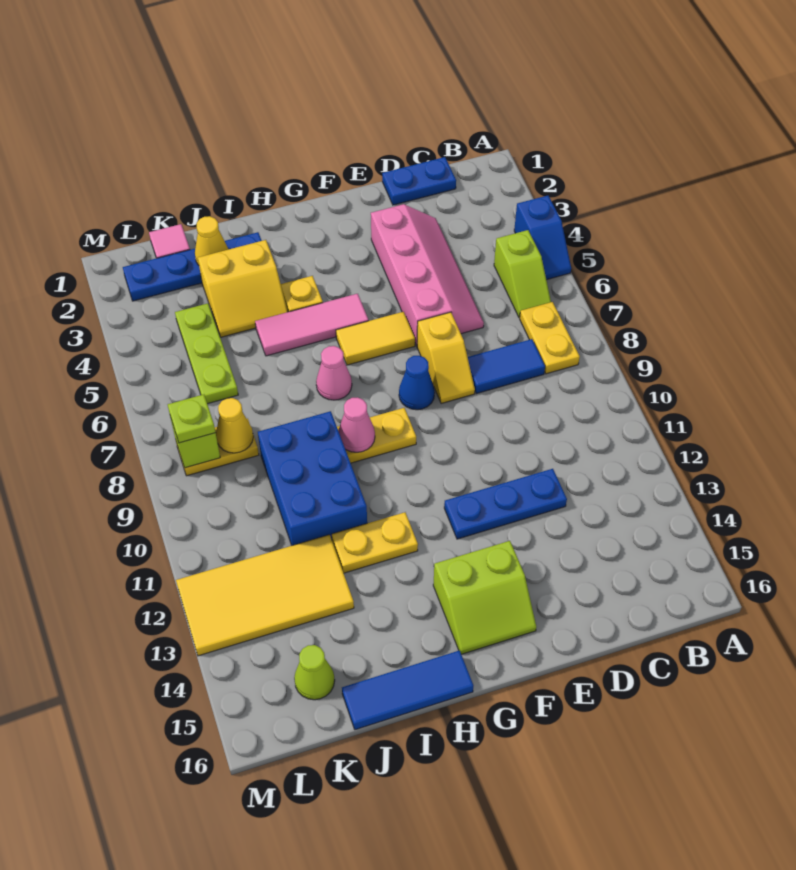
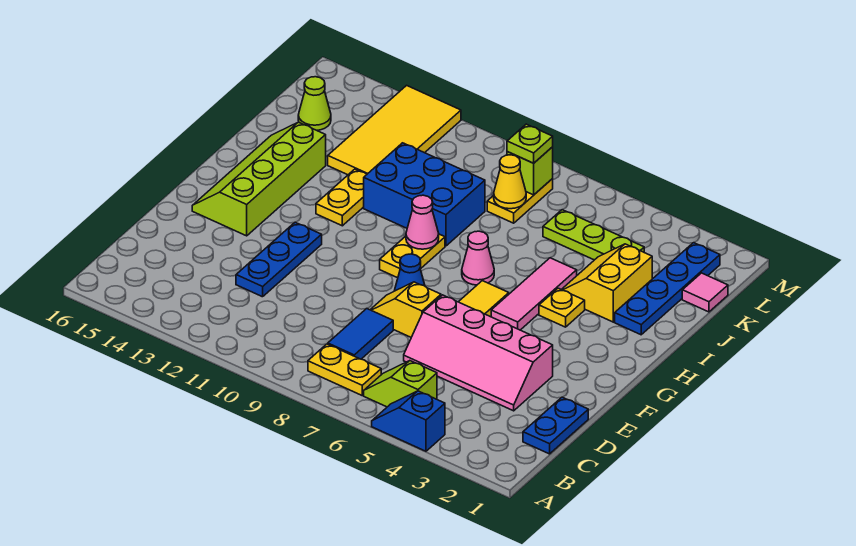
lime 2x2 slope [433,541,536,654] -> lime 2x4 slope [192,122,326,236]
blue 1x3 tile [342,651,473,730] -> none
yellow 1x1 cone [195,216,228,265] -> none

